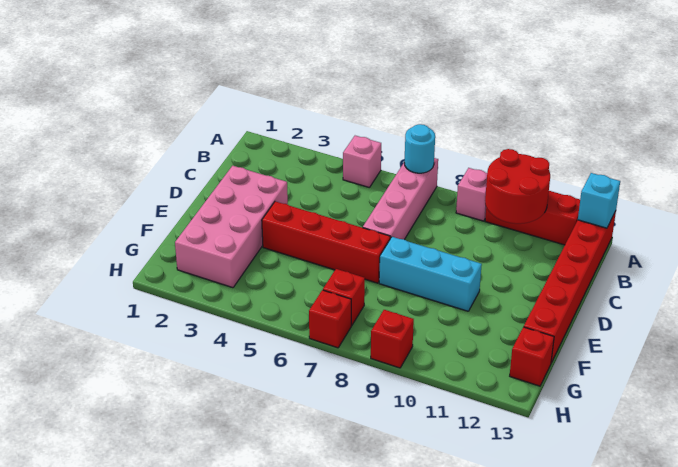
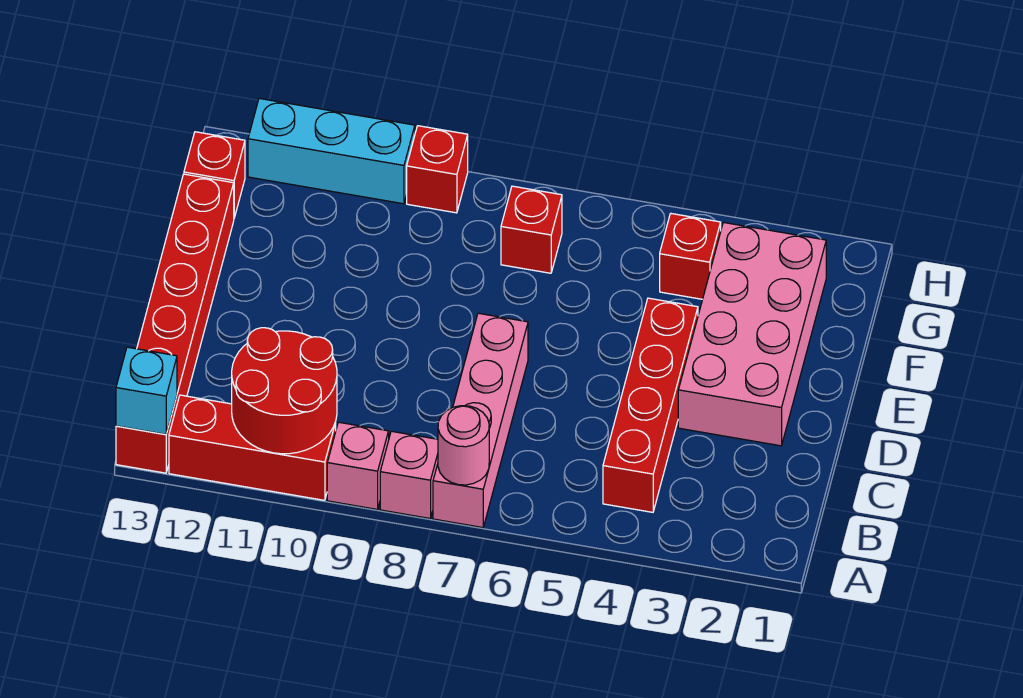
pink 1x1 brick [343,136,381,188] -> pink 1x1 brick moved to [380,431,438,518]
cyan 1x1 round brick [404,124,435,173] -> pink 1x1 round brick [438,406,489,485]
red 1x4 brick [262,201,390,283] -> red 1x4 brick turned to [603,298,698,512]
cyan 1x3 brick [379,237,482,311] -> cyan 1x3 brick moved to [248,98,415,204]
red 1x1 brick [309,290,351,348] -> red 1x1 brick moved to [660,214,721,299]

